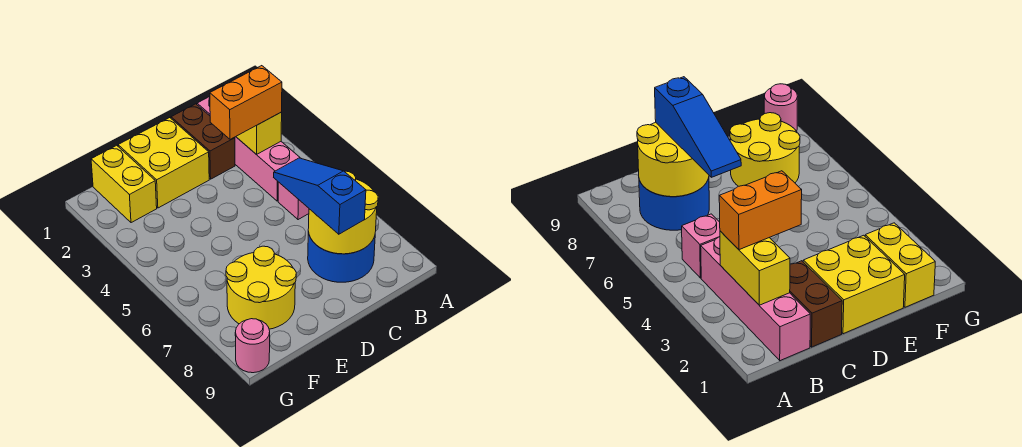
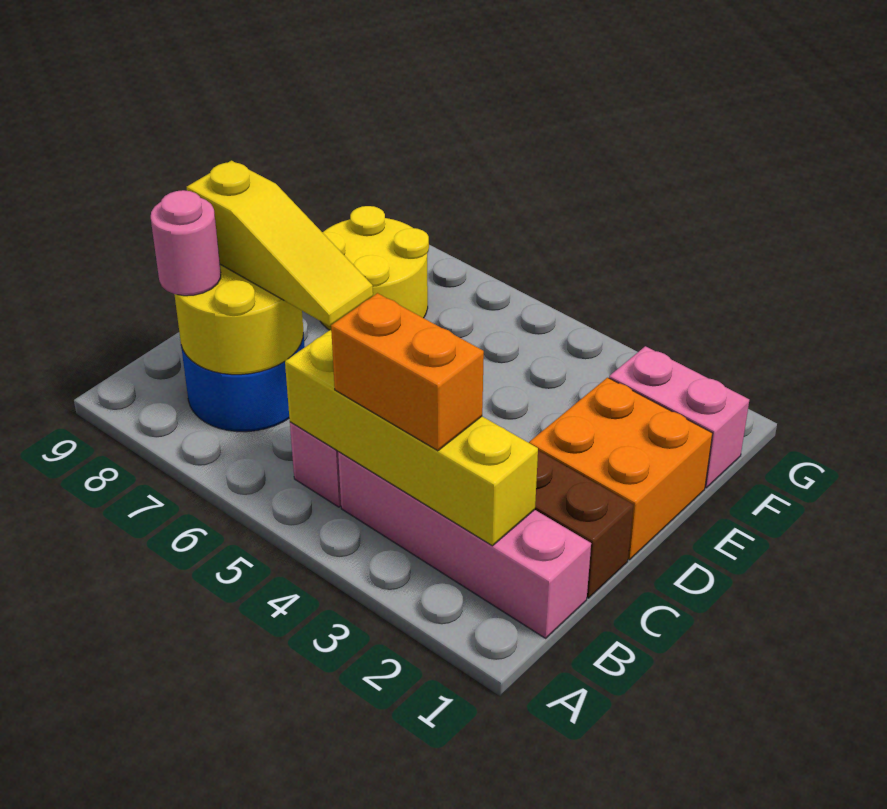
yellow 1x2 brick [236,112,282,155] -> yellow 1x4 brick [285,330,538,546]
orange 1x2 brick [210,66,282,139] -> orange 1x2 brick turned to [331,293,484,451]
blue 1x3 slope [274,158,366,234] -> yellow 1x3 slope [187,161,373,326]
yellow 2x2 brick [118,118,209,208] -> orange 2x2 brick [529,378,713,560]
yellow 1x2 brick [91,145,157,223] -> pink 1x2 brick [609,346,749,488]
pink 1x1 round brick [235,319,270,373] -> pink 1x1 round brick moved to [151,190,221,296]

